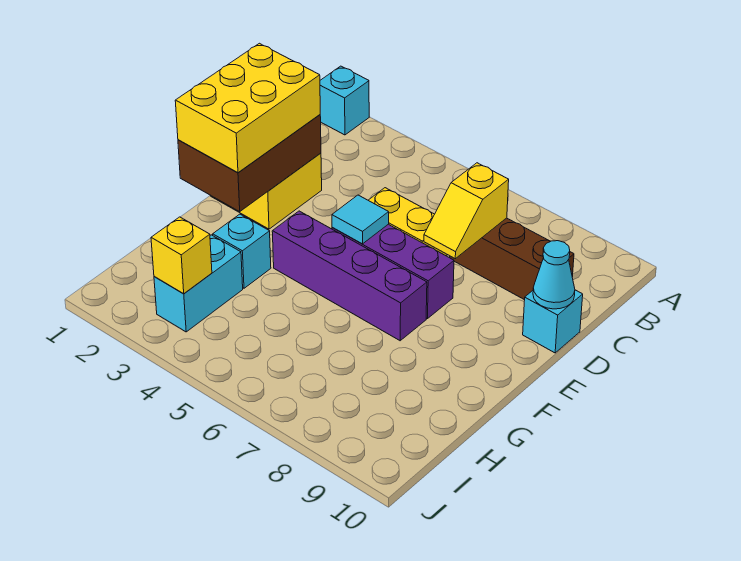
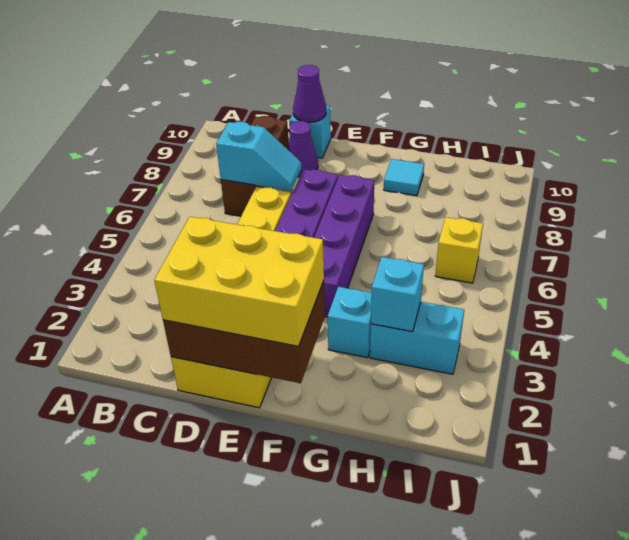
cyan 1x1 brick [320,66,369,135] -> cyan 1x1 brick moved to [371,257,424,332]
yellow 1x2 slope [424,163,509,259] -> cyan 1x2 slope [216,122,301,191]
none -> purple 1x1 cone [288,121,318,177]
cyan 1x1 cone [533,241,575,309] -> purple 1x1 cone [293,65,326,122]
cyan 1x1 tile [332,195,389,244] -> cyan 1x1 tile moved to [384,159,424,196]
yellow 1x1 brick [151,217,212,294] -> yellow 1x1 brick moved to [435,217,483,283]

